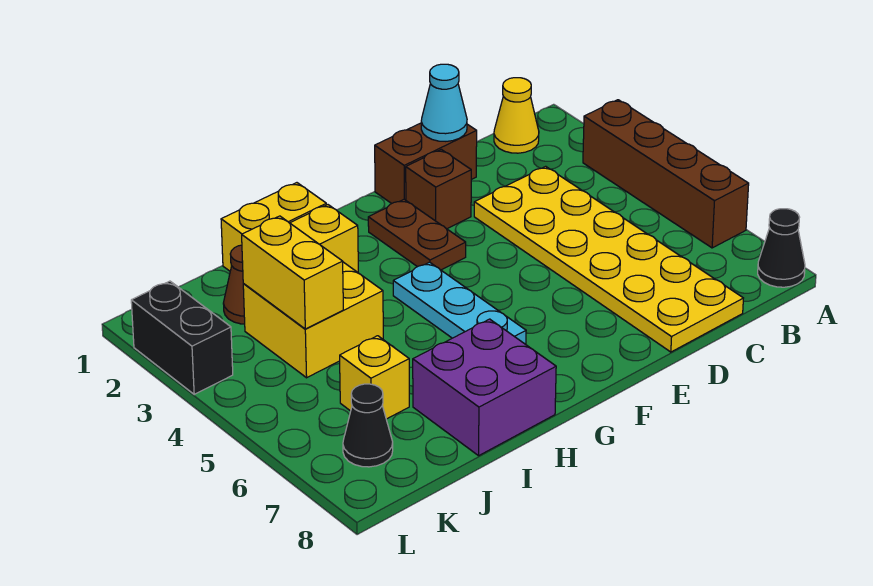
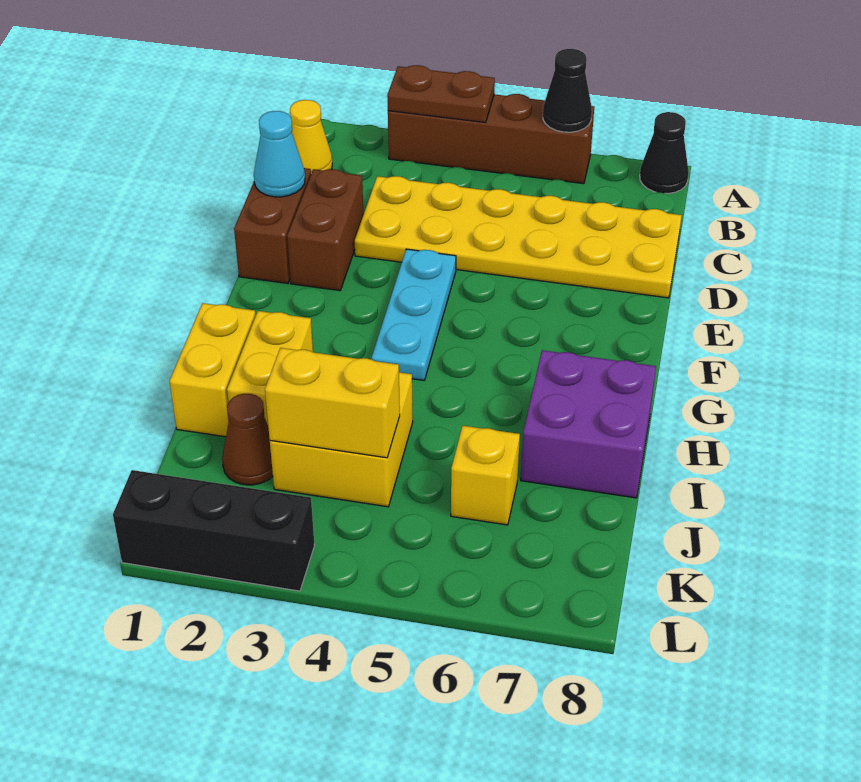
brown 1x1 brick [406,149,471,229] -> brown 1x2 brick [287,169,364,291]
brown 1x2 plate [368,199,466,270] -> brown 1x2 plate moved to [387,65,495,123]
cyan 1x3 plate [393,262,526,344] -> cyan 1x3 plate turned to [372,249,456,380]
black 1x1 cone [343,384,393,467] -> black 1x1 cone moved to [543,49,592,132]
black 1x2 brick [131,281,233,394] -> black 1x3 brick [113,470,315,591]

